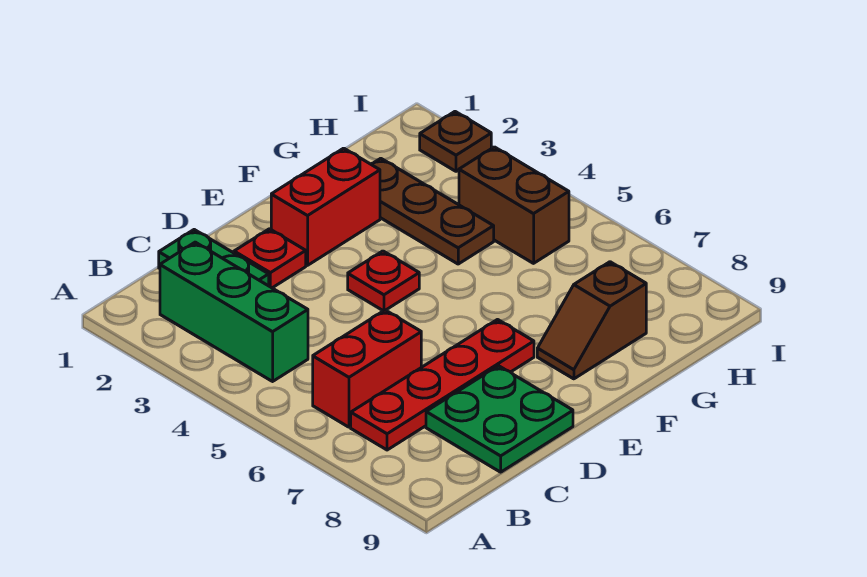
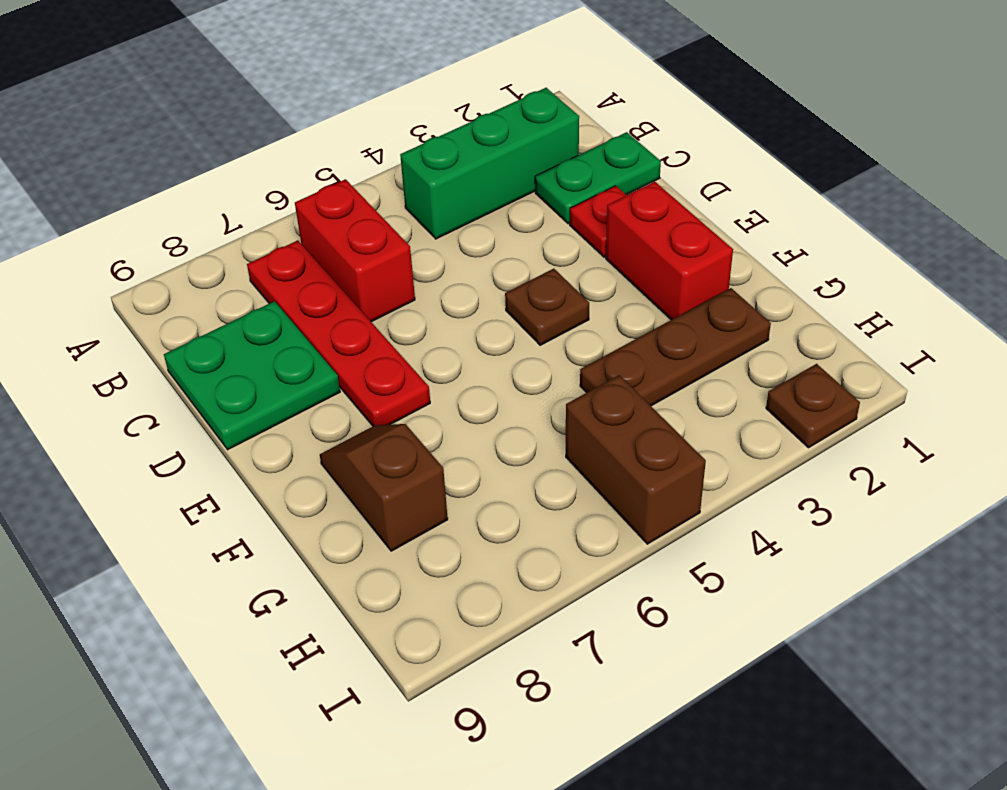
red 1x1 plate [348,251,419,311] -> brown 1x1 plate [505,269,589,345]
brown 1x2 brick [459,147,569,263] -> brown 1x2 brick turned to [566,375,706,544]

